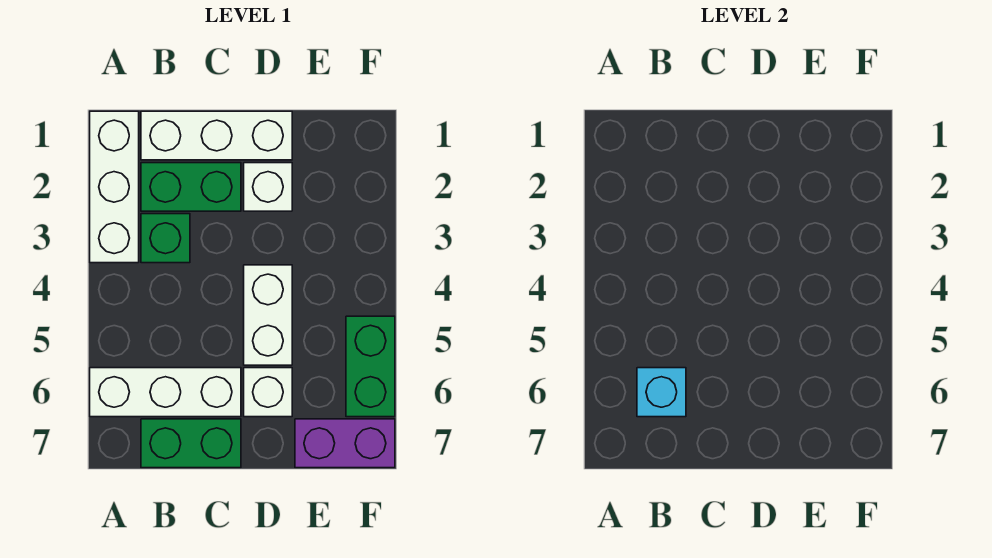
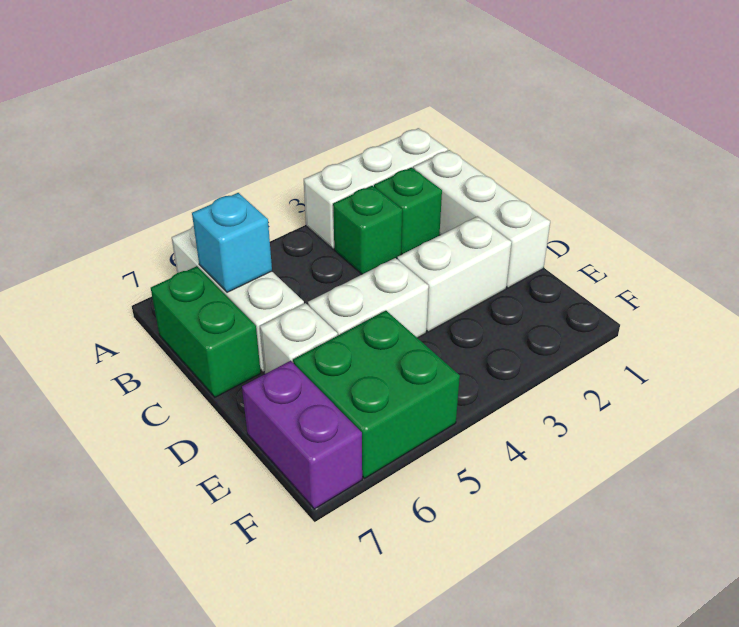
green 1x2 brick [141,163,241,211] -> green 1x1 brick [374,168,442,254]
white 1x1 brick [244,163,292,211] -> white 1x2 brick [397,217,512,332]
green 1x2 brick [346,316,395,417] -> green 2x2 brick [293,311,460,478]

